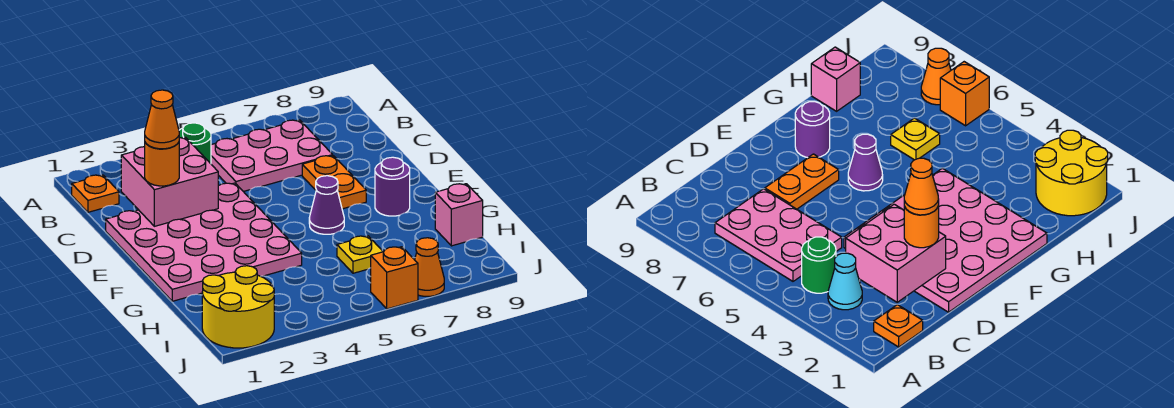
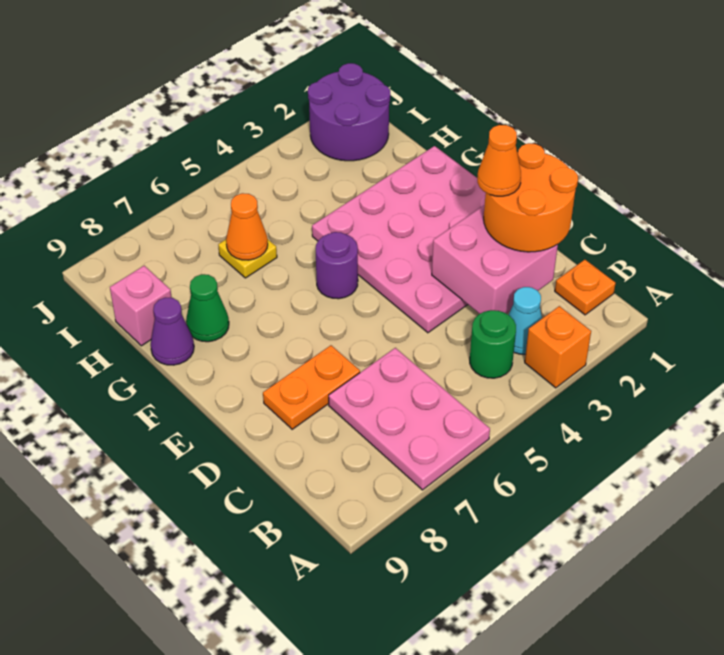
pink 2x3 plate [211,120,333,192] -> pink 2x3 plate turned to [329,348,490,490]
orange 1x1 round brick [145,142,179,186] -> orange 2x2 round brick [484,143,578,252]
orange 1x2 plate [302,156,366,209] -> orange 1x2 plate turned to [263,345,360,429]
purple 1x1 cone [309,176,344,234] -> purple 1x1 cone moved to [151,297,194,365]
purple 1x1 round brick [375,157,410,216] -> purple 1x1 round brick moved to [316,232,358,299]
none -> green 1x1 cone [186,274,229,342]
yellow 2x2 round brick [202,266,274,348] -> purple 2x2 round brick [308,63,390,161]
orange 1x1 brick [371,247,418,309] -> orange 1x1 brick moved to [525,306,591,388]
orange 1x1 cone [415,238,444,296] -> orange 1x1 cone moved to [226,193,268,260]

